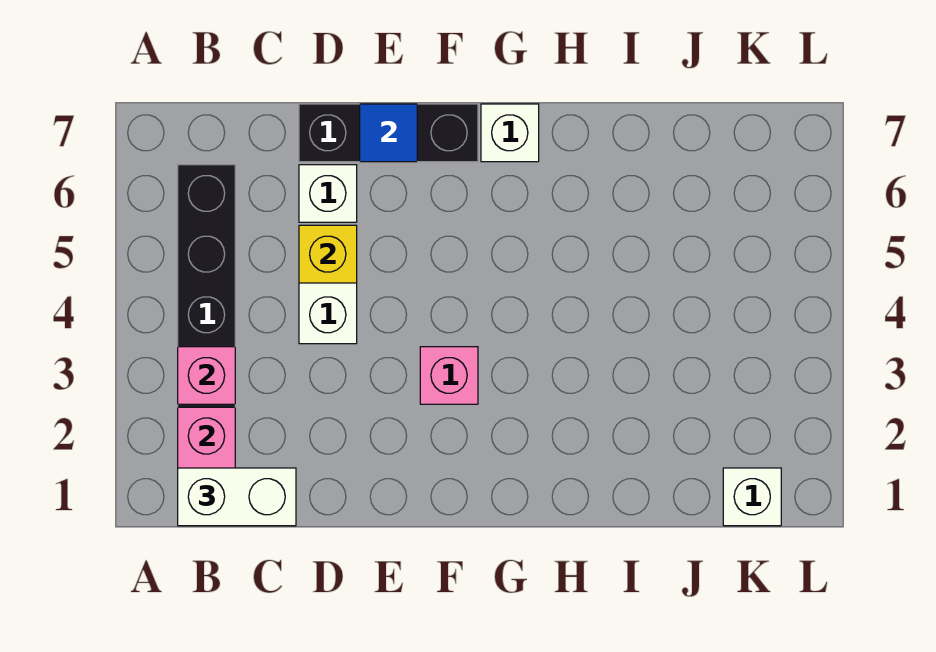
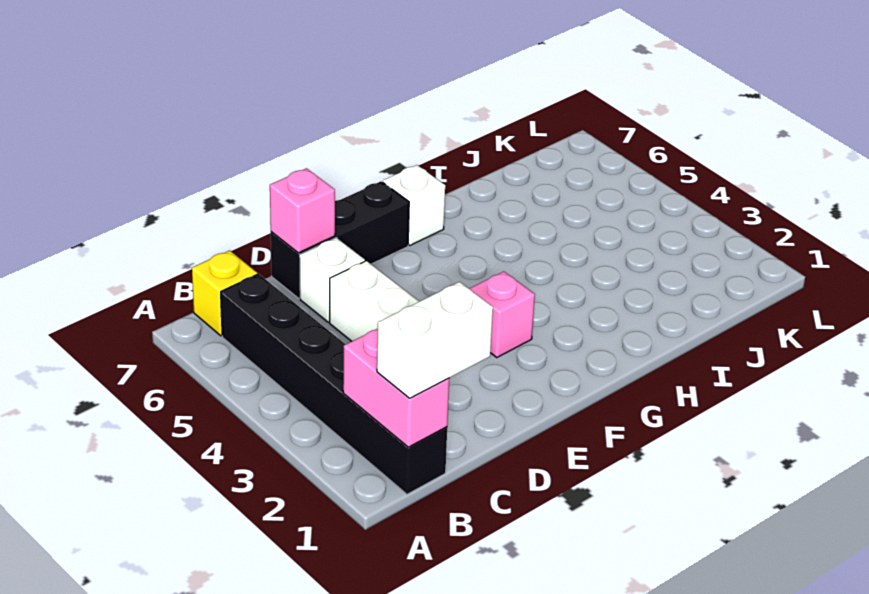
pink 1x1 brick [178,347,235,404] -> pink 1x1 brick moved to [270,168,335,253]
yellow 1x1 brick [299,225,357,283] -> yellow 1x1 brick moved to [192,250,257,336]
blue 1x1 tile [360,104,417,162] -> none
white 1x1 brick [723,468,781,526] -> none

